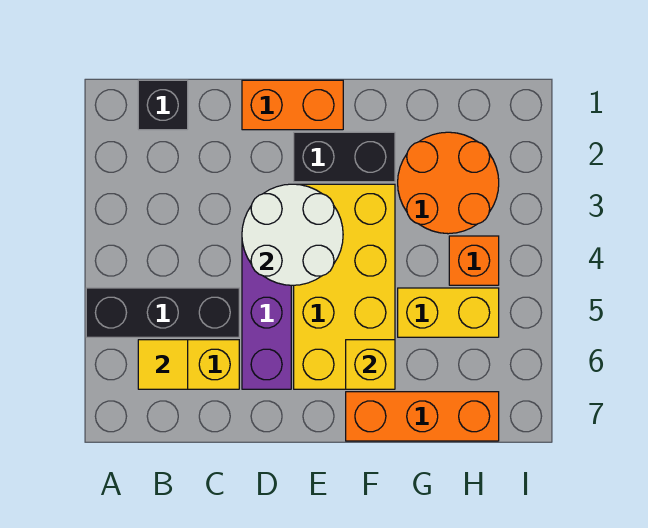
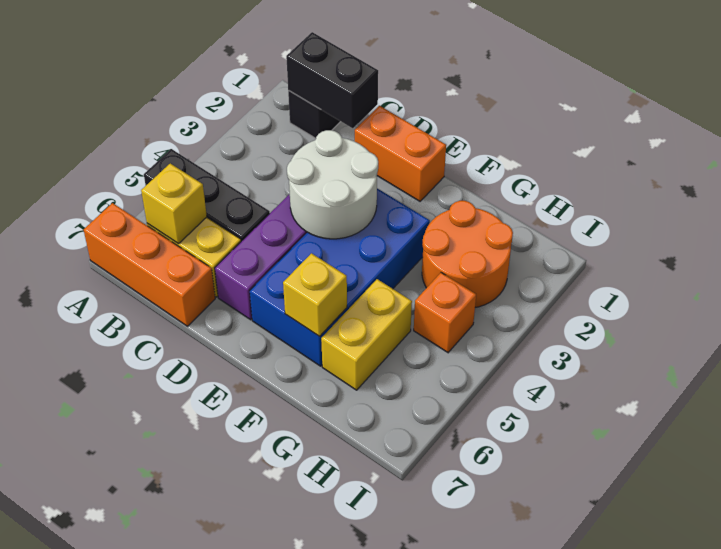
yellow 1x1 tile [138,340,188,389] -> yellow 1x1 brick [141,163,207,244]
black 1x2 brick [294,132,395,182] -> black 1x2 brick moved to [286,32,378,128]
yellow 2x4 brick [294,184,395,389] -> blue 2x4 brick [250,188,430,366]
orange 1x3 brick [346,392,499,441] -> orange 1x3 brick moved to [84,203,215,326]
yellow 1x2 brick [398,288,499,337] -> yellow 1x2 brick turned to [321,279,412,390]

